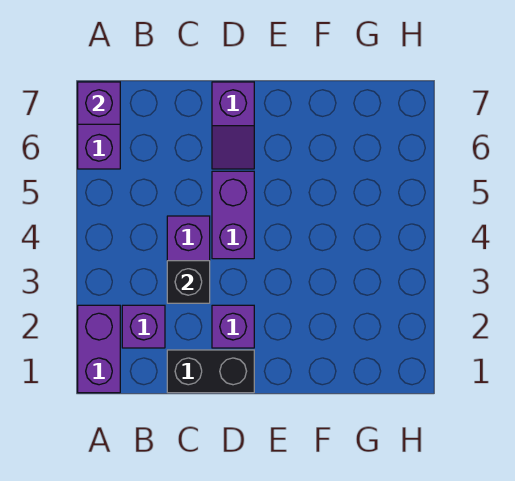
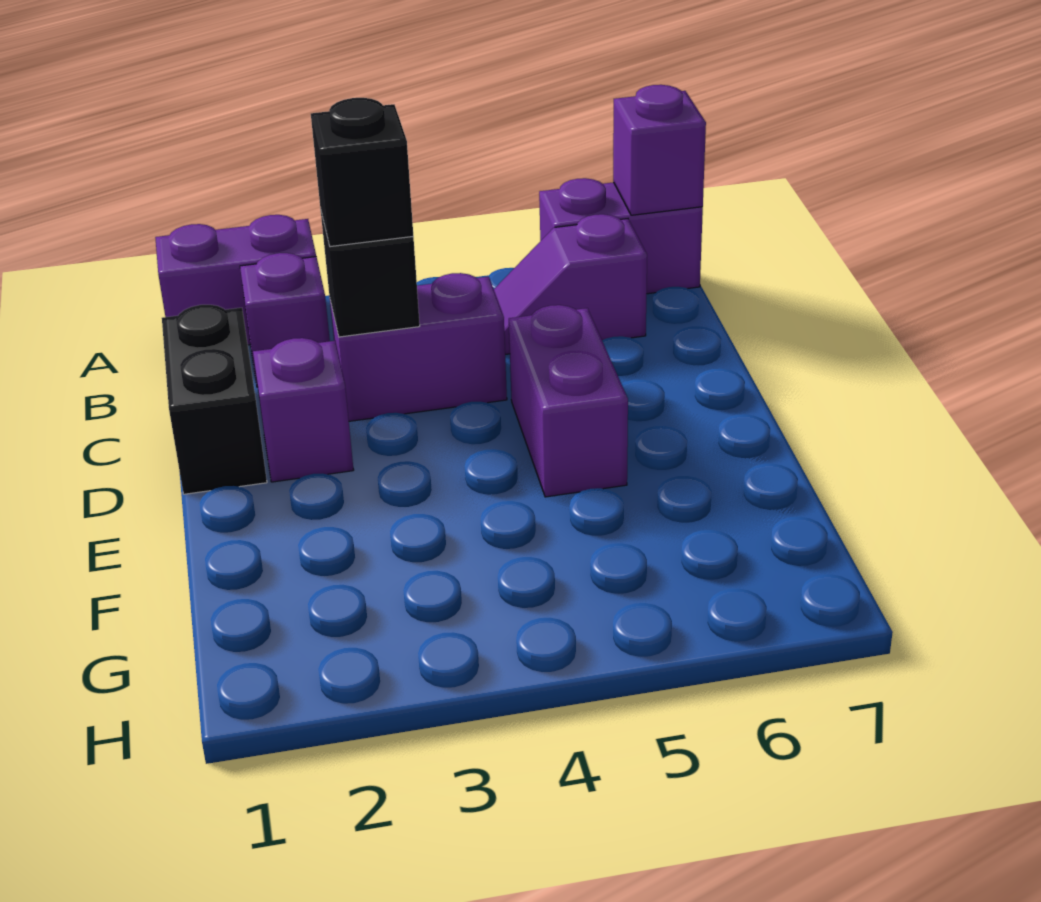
none -> black 1x1 brick [311,98,413,247]
purple 1x2 brick [212,171,254,259] -> purple 1x2 brick turned to [509,305,628,497]
purple 1x2 slope [212,82,254,169] -> purple 1x2 slope moved to [494,214,647,354]

